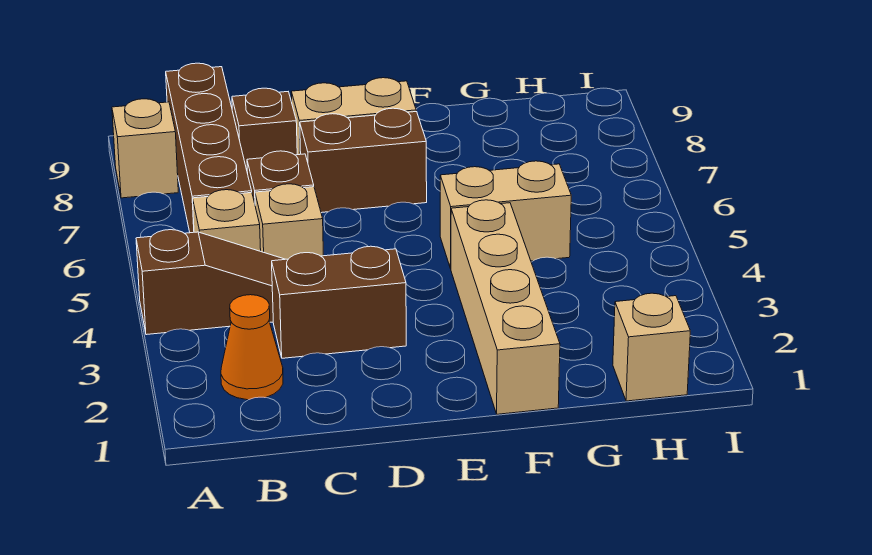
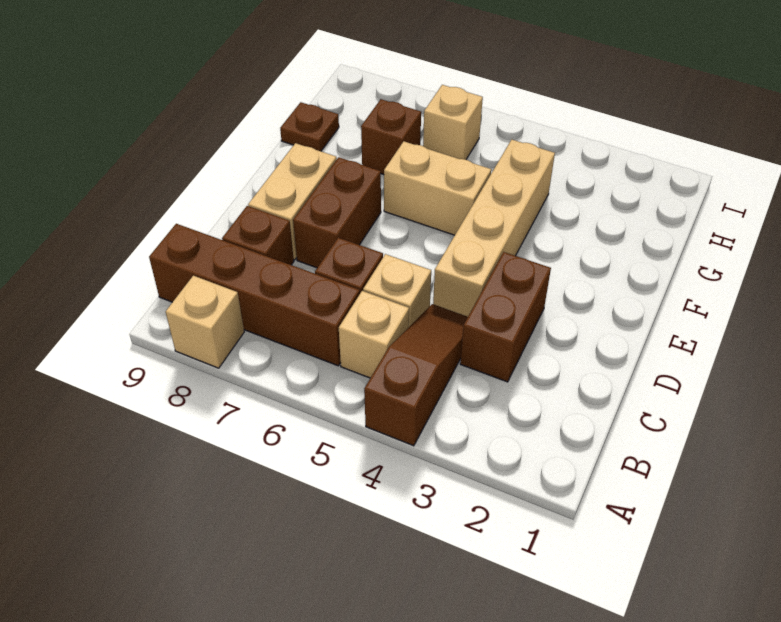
orange 1x1 cone [221,295,283,400] -> none
tan 1x4 brick [451,200,560,414] -> tan 1x4 brick turned to [433,139,555,317]
tan 1x2 brick [440,161,571,269] -> tan 1x2 brick turned to [384,141,491,235]
none -> brown 1x1 brick [361,99,421,175]
none -> brown 1x1 plate [280,102,339,151]
tan 1x1 brick [613,293,690,401] -> tan 1x1 brick moved to [423,85,483,160]

